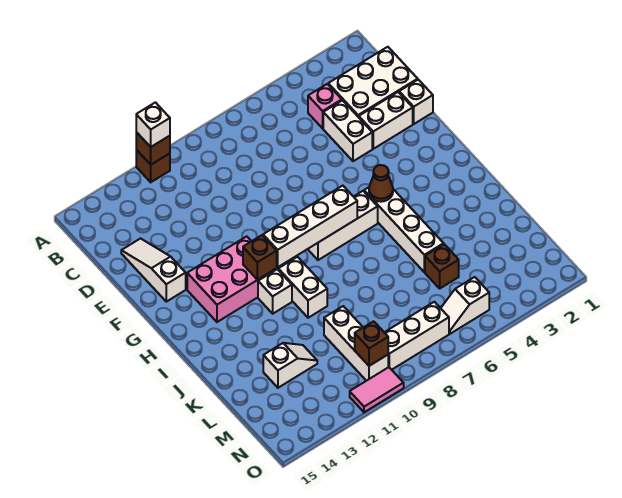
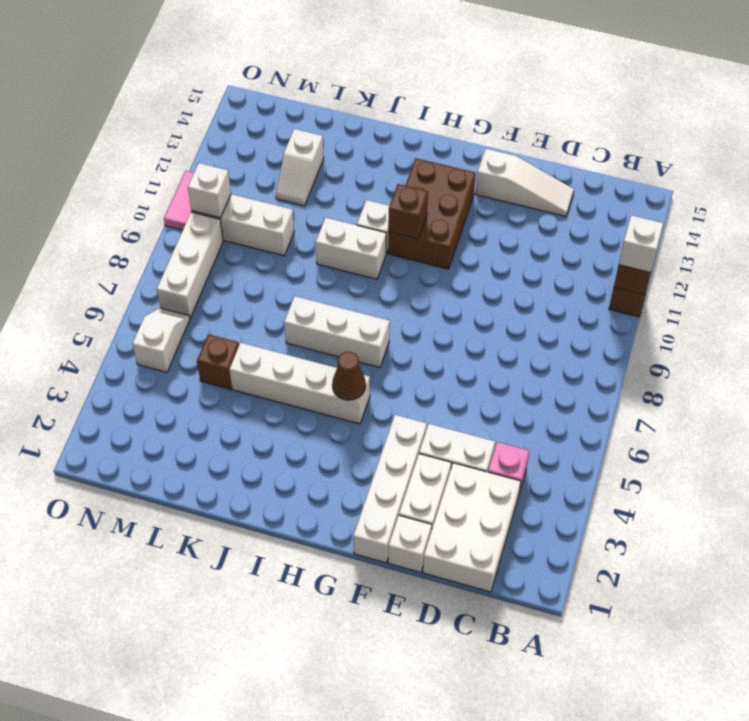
pink 2x3 brick [187,236,277,322] -> brown 2x3 brick [388,158,476,269]
white 1x3 brick [308,191,378,260] -> white 1x3 brick turned to [284,296,390,368]
white 1x4 brick [263,186,357,267] -> white 1x4 brick moved to [353,415,427,563]
brown 1x1 brick [355,321,388,366] -> white 1x1 brick [188,163,231,218]

